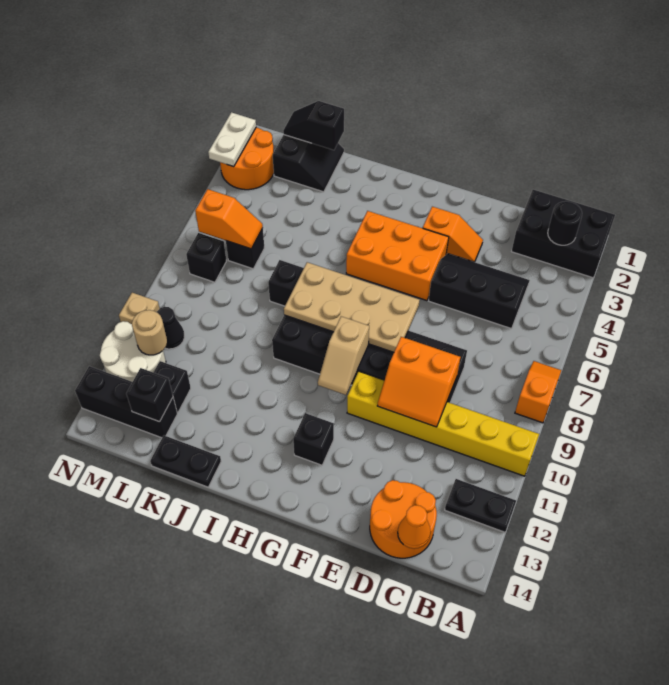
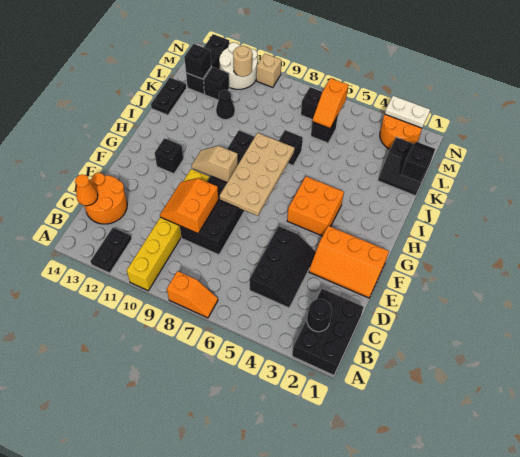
orange 1x2 slope [423,207,483,262] -> orange 2x3 slope [309,226,389,298]
orange 2x3 brick [346,211,449,301] -> orange 2x2 brick [287,177,344,236]
black 1x1 cone [157,307,185,349] -> black 1x1 cone moved to [216,90,235,120]

